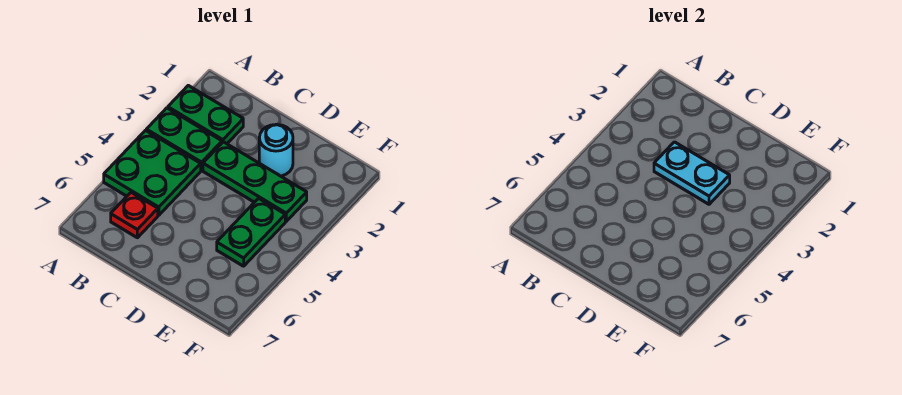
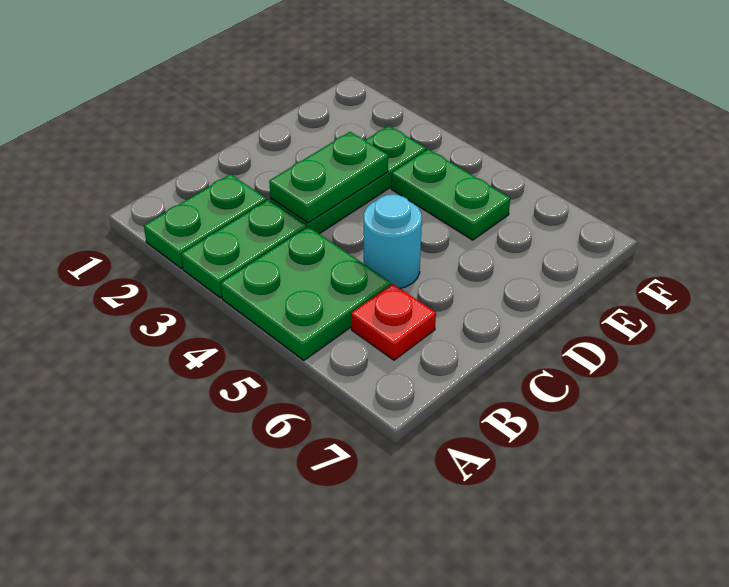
cyan 1x2 plate [654,142,730,204] -> green 1x2 plate [269,132,388,223]
cyan 1x1 round brick [259,124,293,176] -> cyan 1x1 round brick moved to [364,194,422,288]

